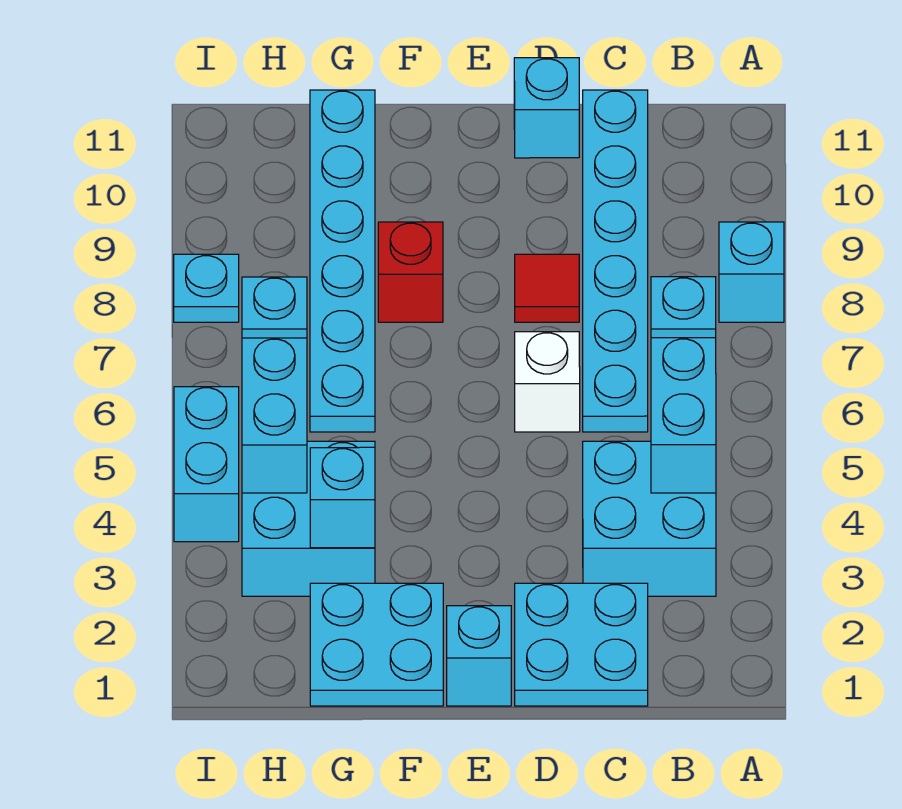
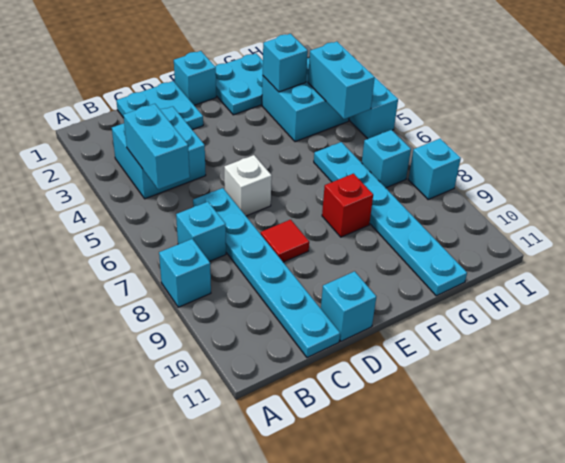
cyan 1x1 plate [174,254,239,322] -> cyan 1x1 brick [408,139,461,200]

